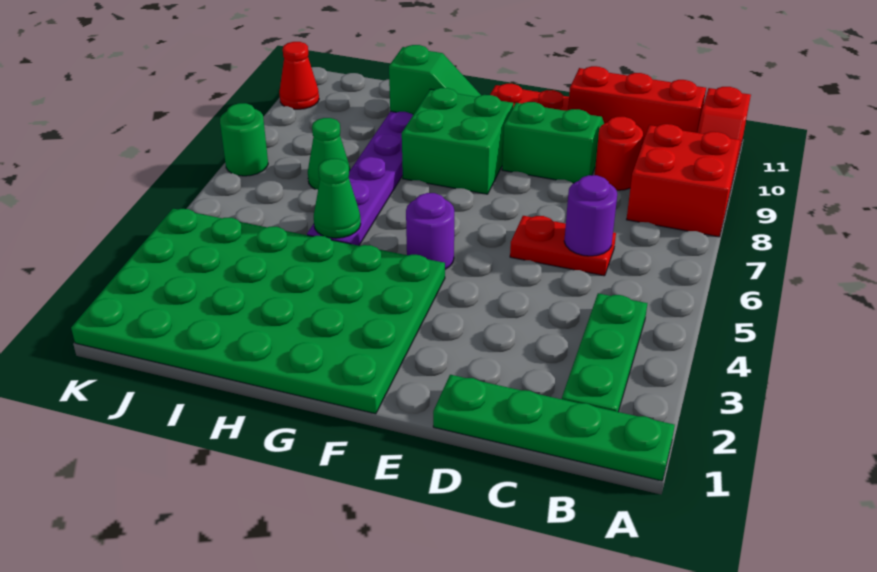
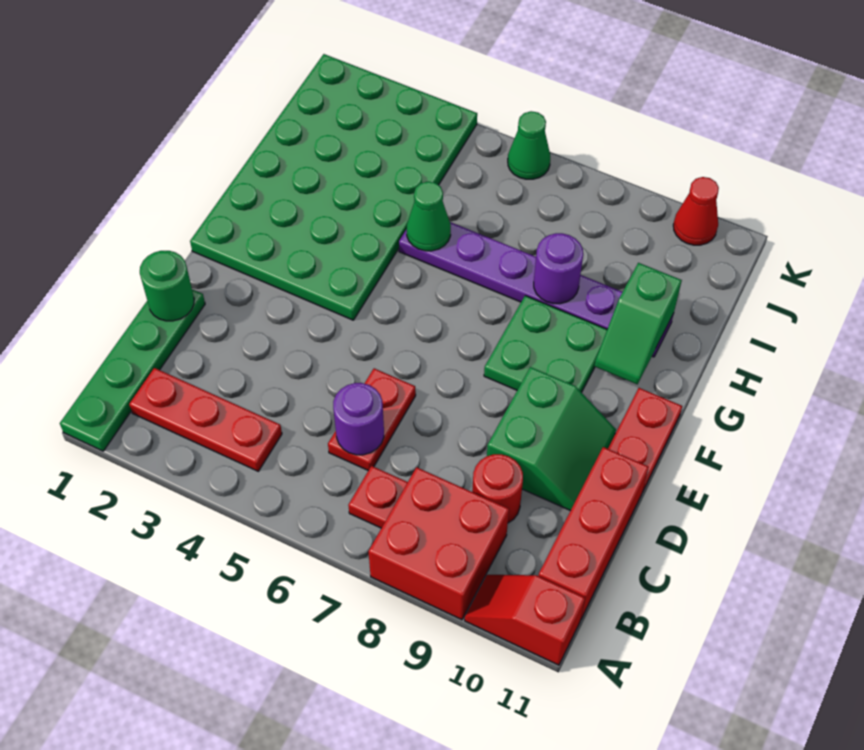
green 1x3 plate [562,293,647,412] -> red 1x3 plate [129,368,282,471]
none -> red 1x1 plate [348,466,408,528]
purple 1x1 round brick [406,193,454,269] -> purple 1x1 round brick moved to [534,233,583,304]
green 2x2 brick [402,88,513,194] -> green 2x2 plate [484,296,607,393]
green 1x1 cone [308,118,351,189] -> green 1x1 cone moved to [508,111,550,179]
green 1x1 round brick [220,103,268,176] -> green 1x1 round brick moved to [140,251,194,321]

